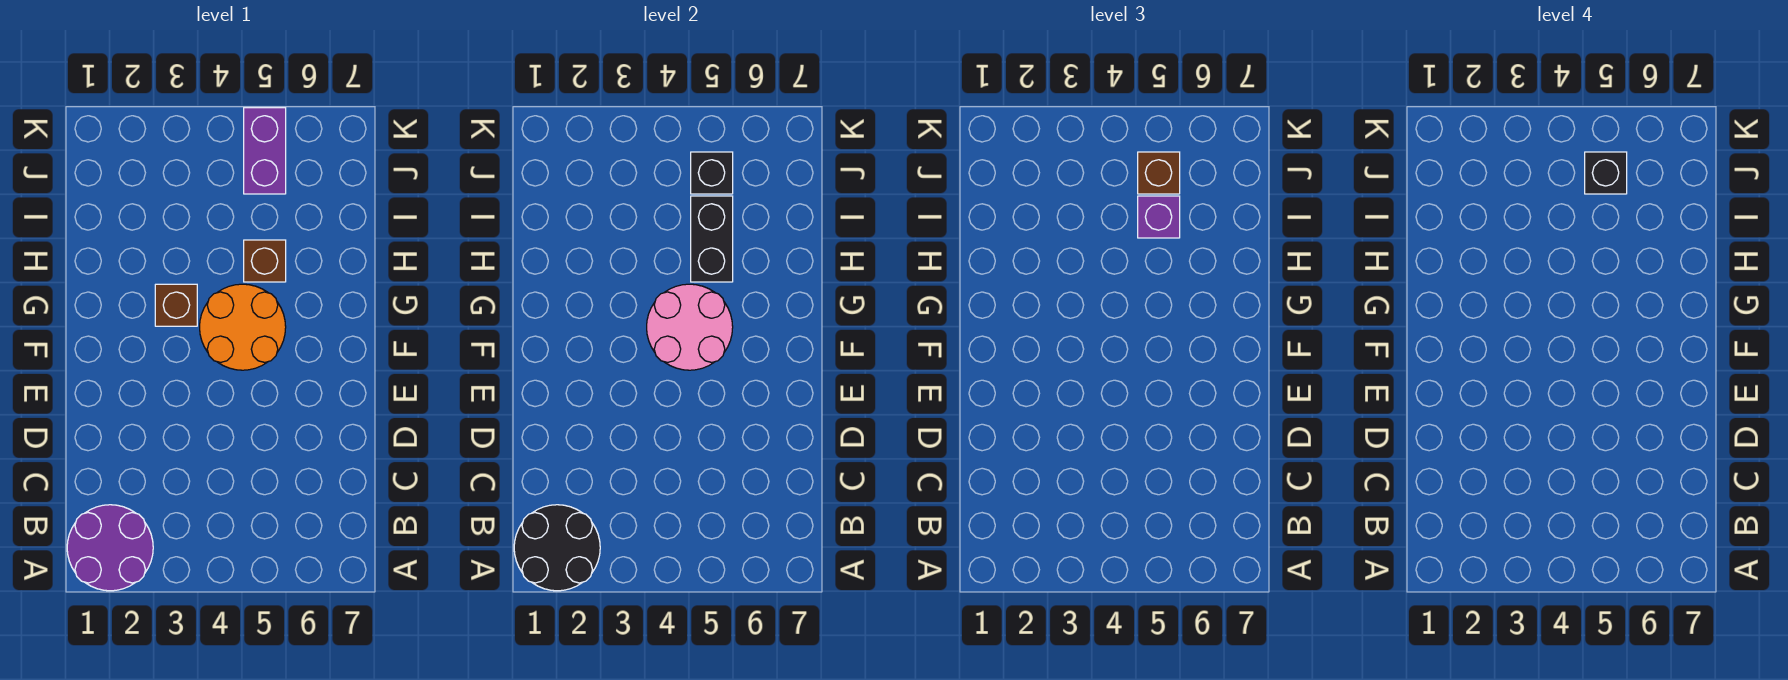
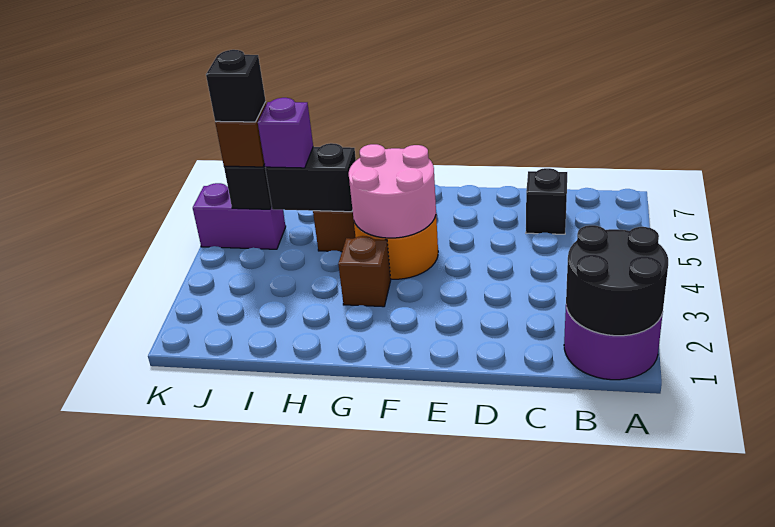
none -> black 1x1 brick [526,168,567,234]

